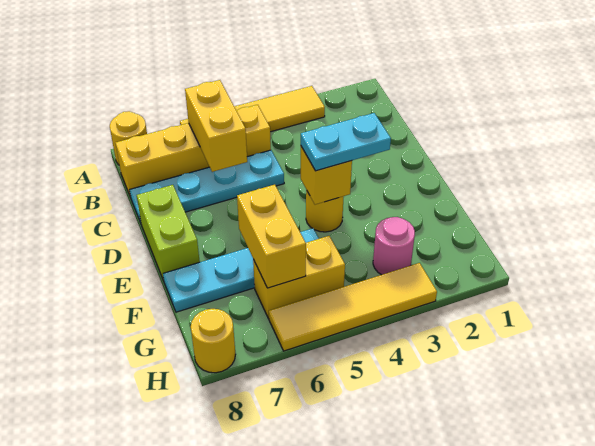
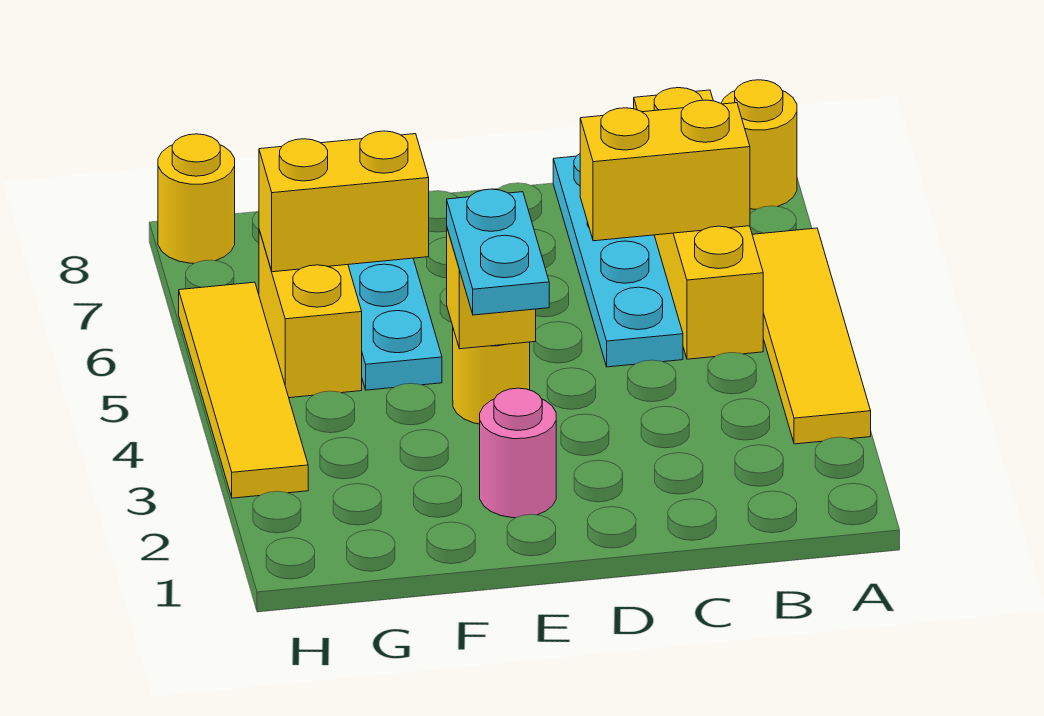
lime 1x2 brick [137,185,200,281] -> none
pink 1x1 round brick [373,217,415,275] -> pink 1x1 round brick moved to [480,388,556,518]

